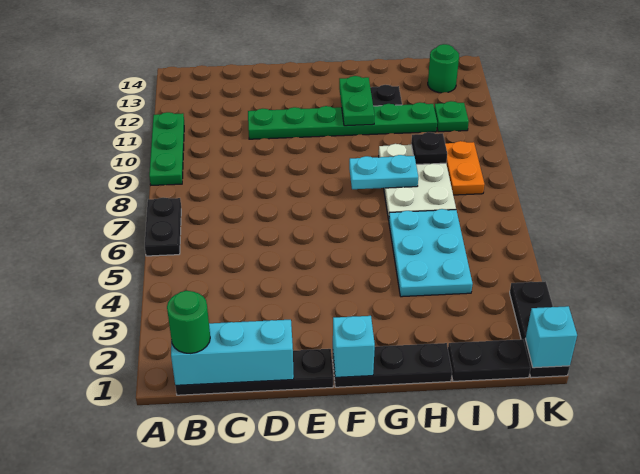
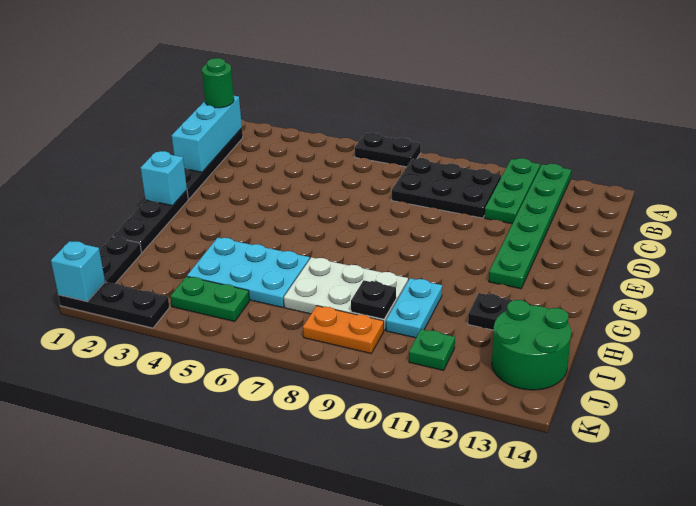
green 1x3 plate [149,112,184,185] -> green 1x3 plate turned to [485,158,540,224]
none -> black 2x3 plate [392,158,501,218]
green 1x6 plate [248,102,437,139] -> green 1x6 plate moved to [489,164,571,289]
cyan 1x2 plate [349,155,418,189] -> cyan 1x2 plate moved to [386,278,442,338]
green 1x2 plate [339,76,375,126] -> green 1x2 plate moved to [170,276,250,322]
green 1x1 round brick [428,44,459,93] -> green 2x2 round brick [492,300,571,390]

